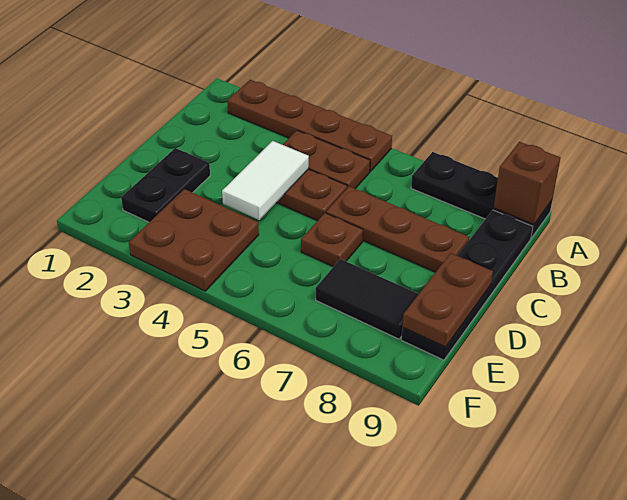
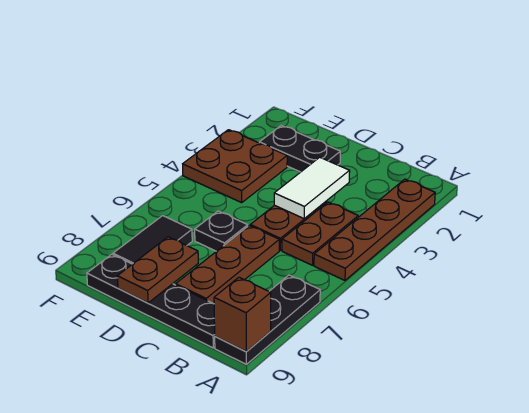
white 1x2 tile [222,141,309,220] -> white 1x2 tile turned to [274,157,350,219]
brown 1x1 plate [301,213,363,267] -> black 1x1 plate [195,211,248,251]
brown 1x2 plate [402,253,493,347] -> brown 1x2 plate turned to [117,237,198,303]

